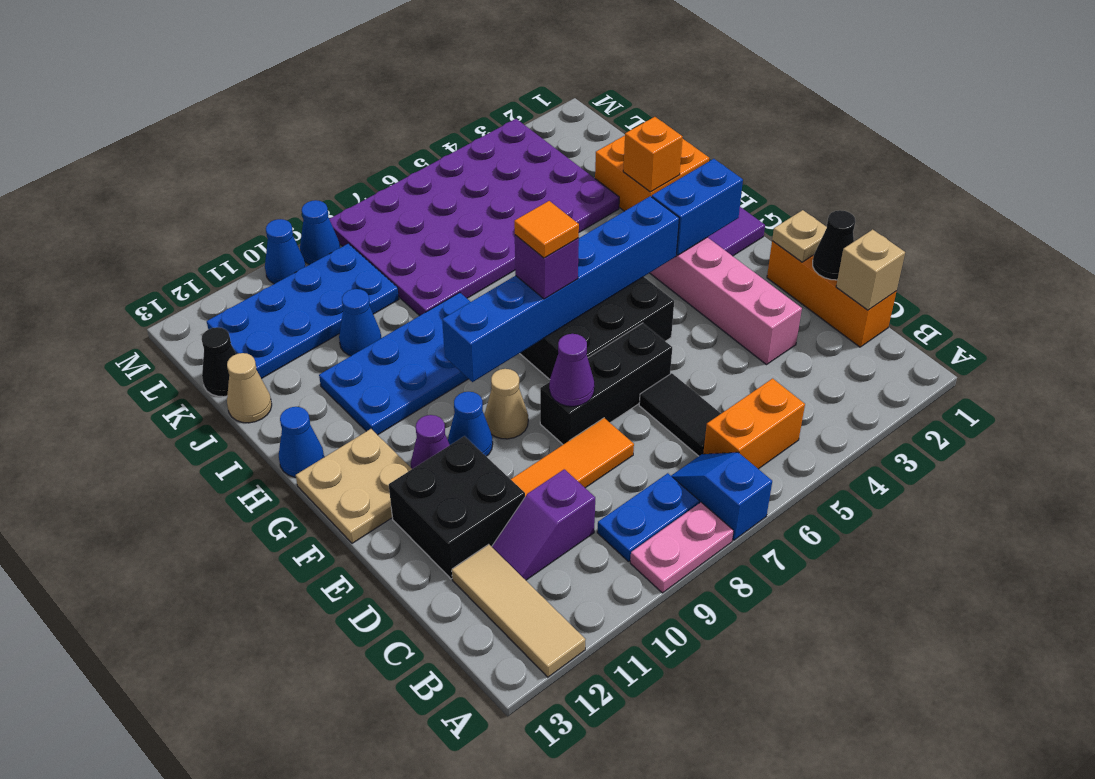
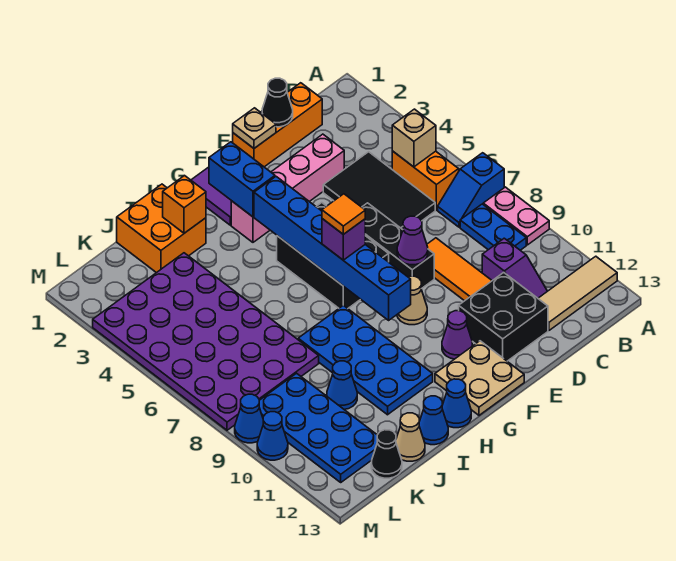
tan 1x1 brick [836,230,905,310] -> tan 1x1 brick moved to [392,109,436,167]
black 1x2 tile [639,373,721,456] -> black 2x3 tile [323,152,435,230]
blue 1x1 cone [448,392,493,456] -> blue 1x1 cone moved to [419,396,448,445]

